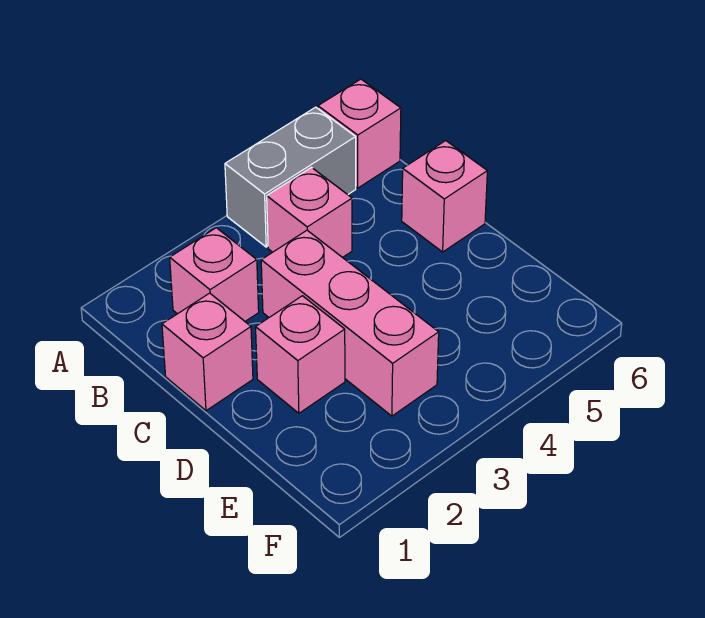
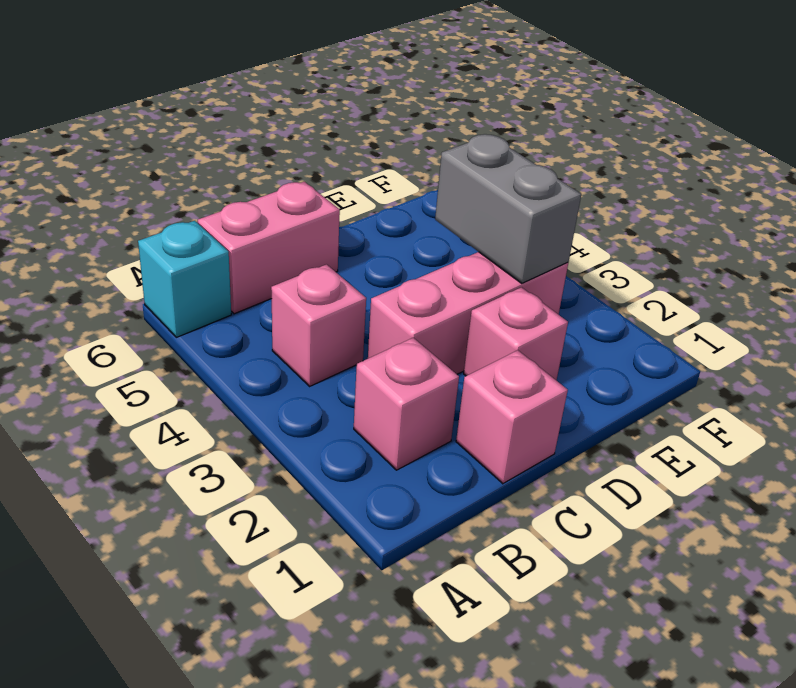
grey 1x2 brick [225,107,356,247] -> grey 1x2 brick moved to [435,134,581,283]
pink 1x1 brick [318,79,401,188] -> cyan 1x1 brick [138,221,231,337]
pink 1x1 brick [402,141,487,252] -> pink 1x2 brick [198,182,340,314]

